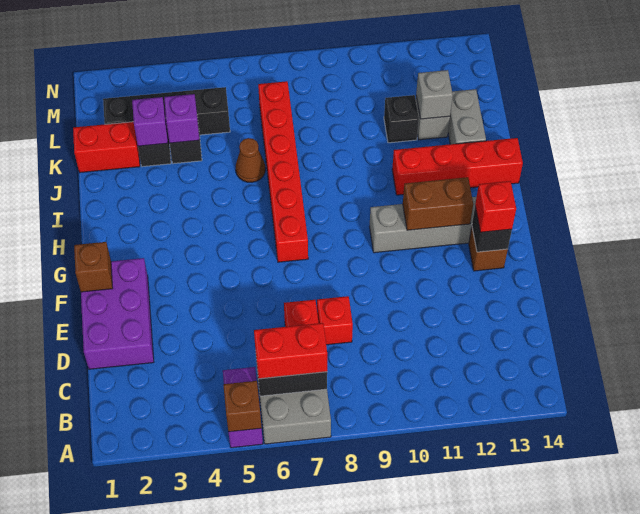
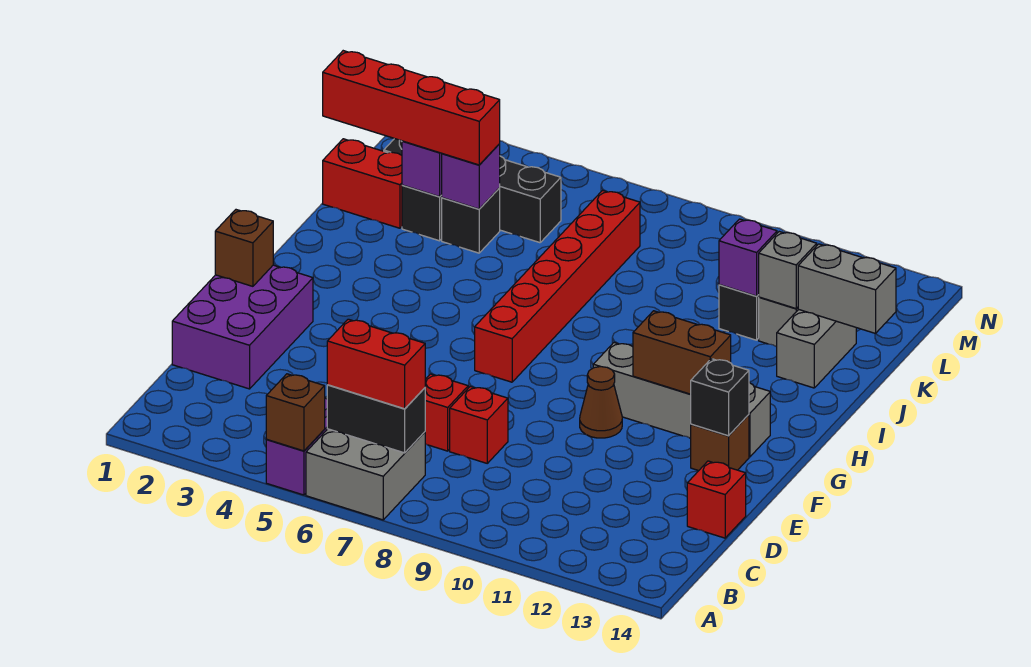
red 1x1 brick [475,181,516,232] -> red 1x1 brick moved to [687,461,746,538]
red 1x4 brick [392,138,523,195] -> red 1x4 brick moved to [323,51,500,165]
brown 1x1 cone [236,138,265,182] -> brown 1x1 cone moved to [580,367,622,438]
none -> purple 1x1 brick [719,219,777,296]
none -> grey 1x2 brick [798,244,896,333]

